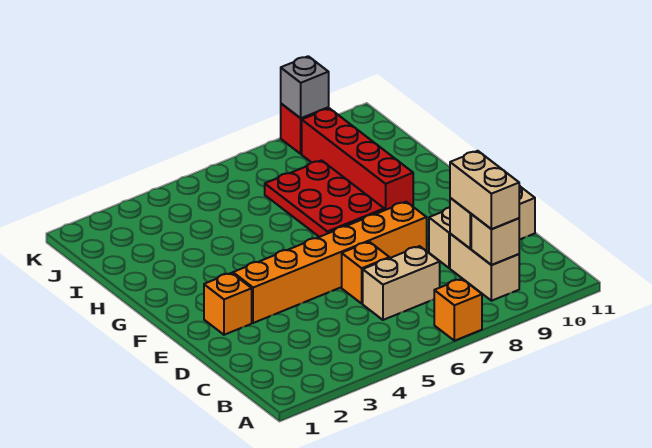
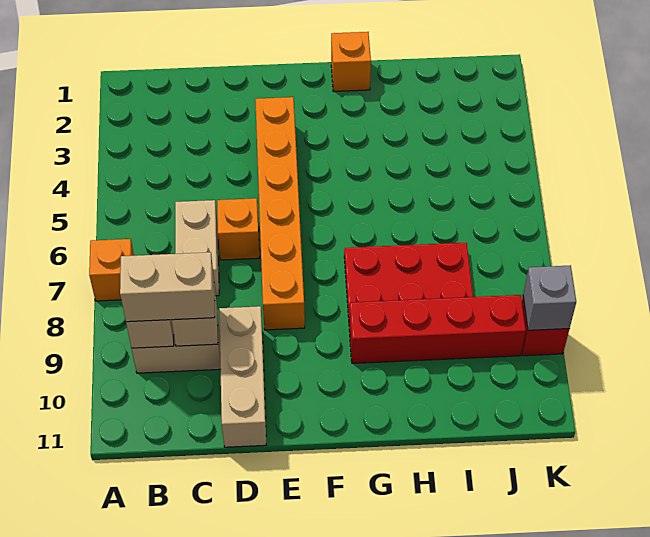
orange 1x1 brick [204,273,252,335] -> orange 1x1 brick moved to [331,32,371,92]

